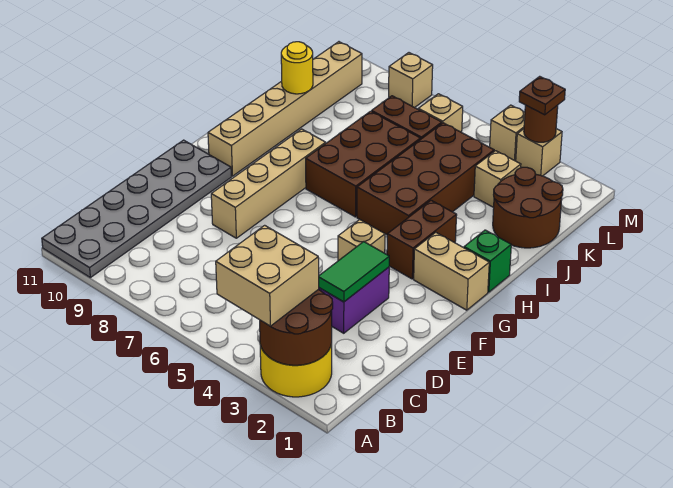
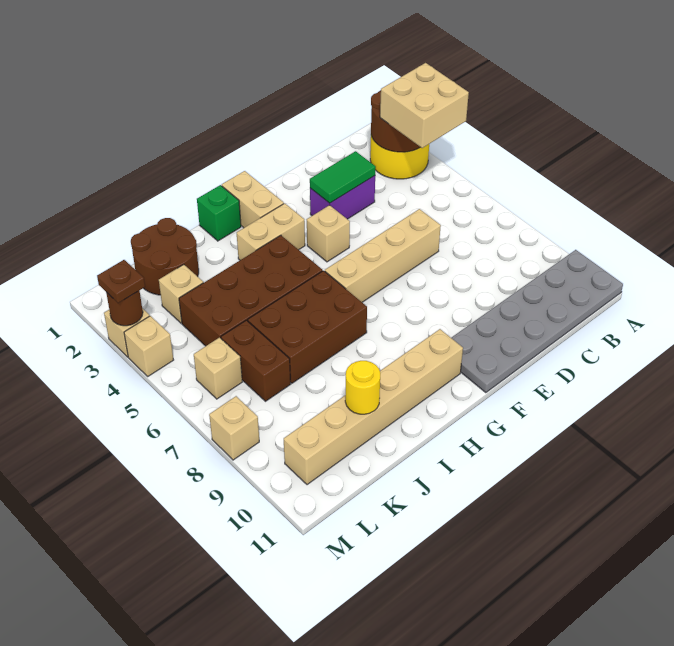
tan 1x4 brick [211,129,326,238] -> tan 1x4 brick moved to [325,209,441,302]
brown 1x2 brick [387,200,457,279] -> tan 1x2 brick [237,203,305,260]

